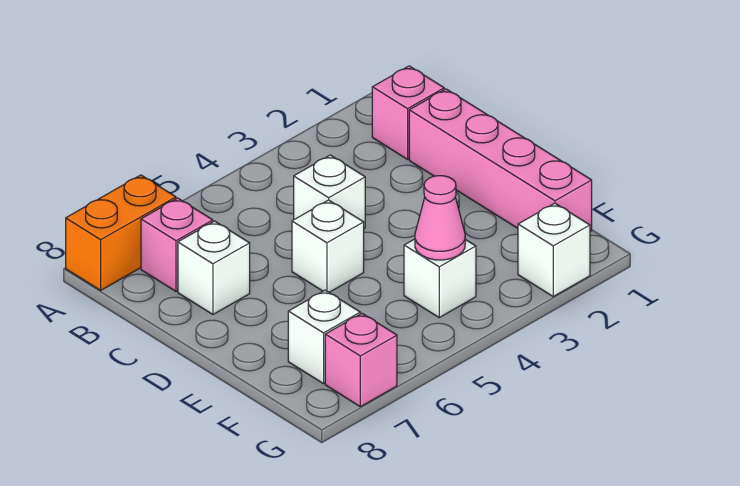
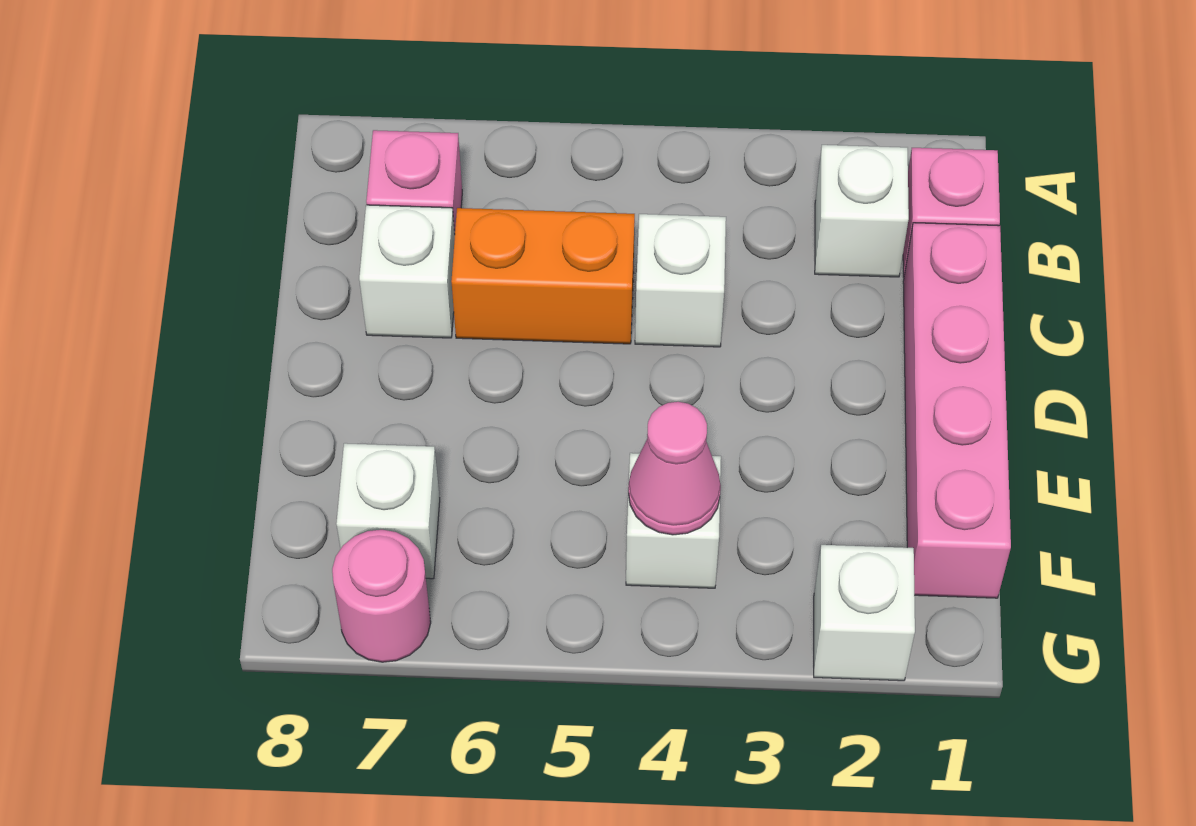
orange 1x2 brick [66,175,176,290] -> orange 1x2 brick moved to [451,208,635,344]
white 1x1 brick [292,200,364,292] -> white 1x1 brick moved to [815,145,909,277]
pink 1x1 brick [325,313,397,407] -> pink 1x1 round brick [332,530,431,662]

